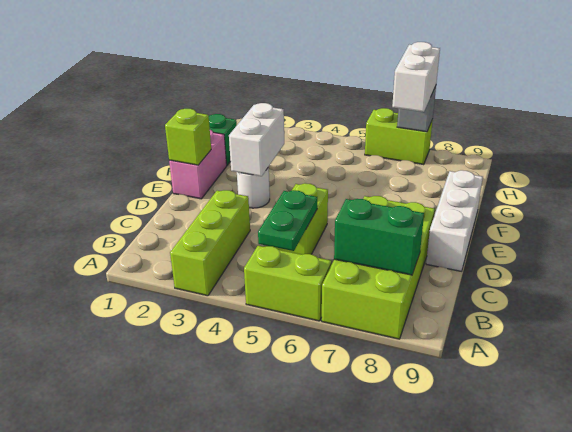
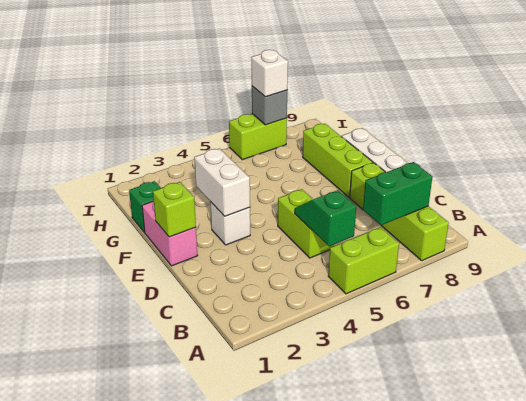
lime 1x3 brick [170,190,250,296] -> lime 1x3 brick moved to [303,124,373,197]
lime 2x4 brick [322,196,435,339] -> lime 1x4 brick [350,163,449,261]
green 1x2 plate [258,190,317,251] -> green 1x2 slope [295,190,356,246]
white 1x1 round brick [237,167,270,208] -> white 1x1 brick [210,202,250,245]
white 1x2 brick [392,42,440,112] -> white 1x1 brick [251,50,288,97]

